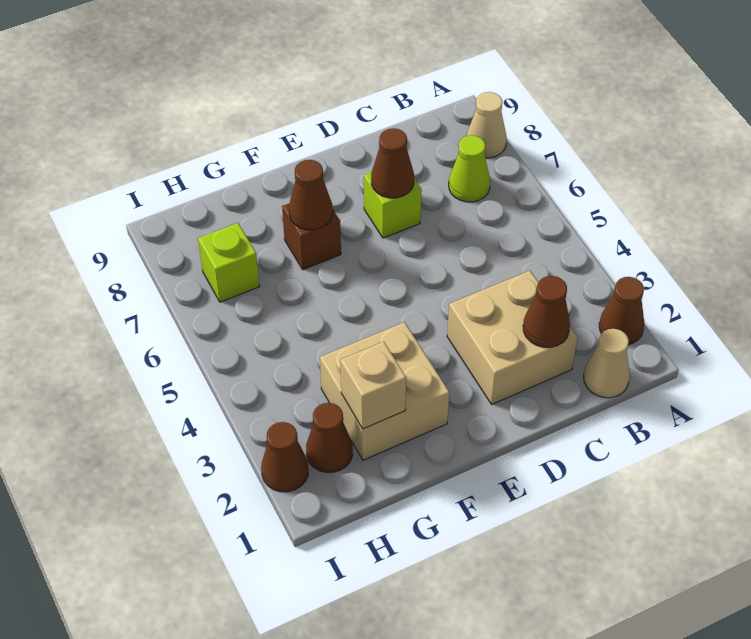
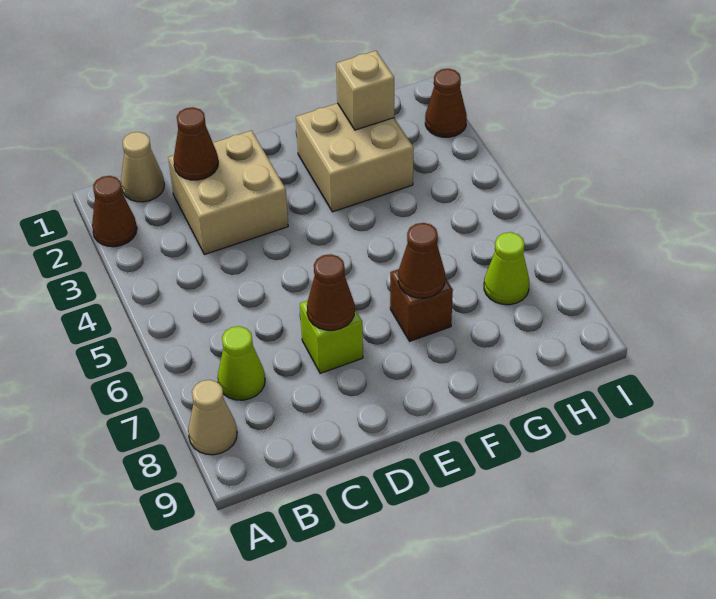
brown 1x1 cone [306,403,353,472] -> none
lime 1x1 brick [198,223,260,302] -> lime 1x1 cone [484,232,529,305]

